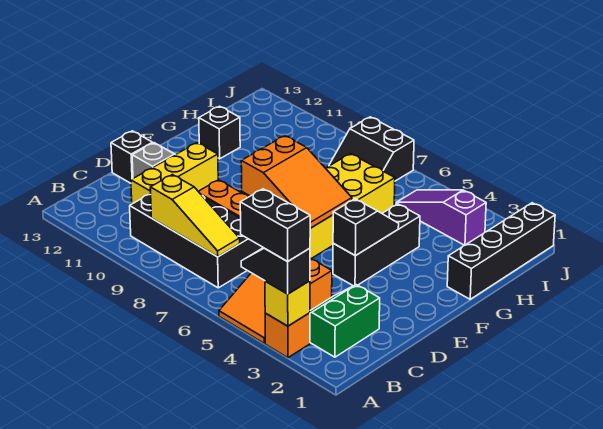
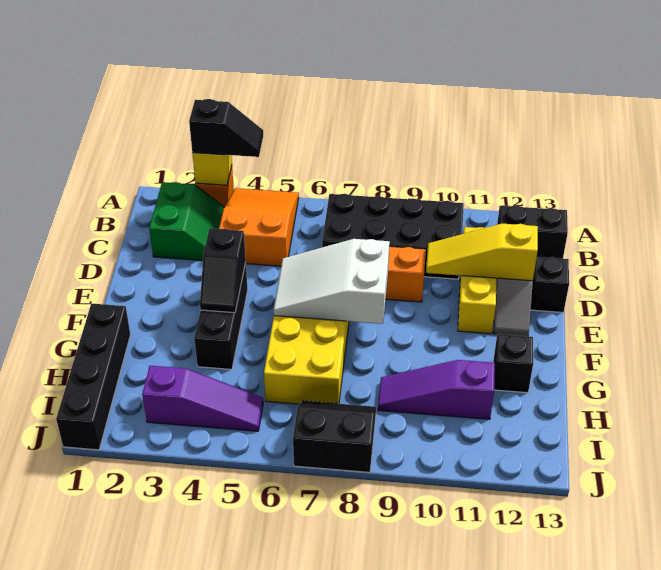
black 1x2 brick [240,189,310,261] -> black 1x2 brick moved to [497,206,568,259]
yellow 1x3 slope [150,175,240,257] -> yellow 1x3 slope moved to [426,224,538,281]
orange 2x3 slope [241,136,352,228] -> white 2x3 slope [274,239,390,324]
none -> purple 1x3 slope [378,360,495,419]

